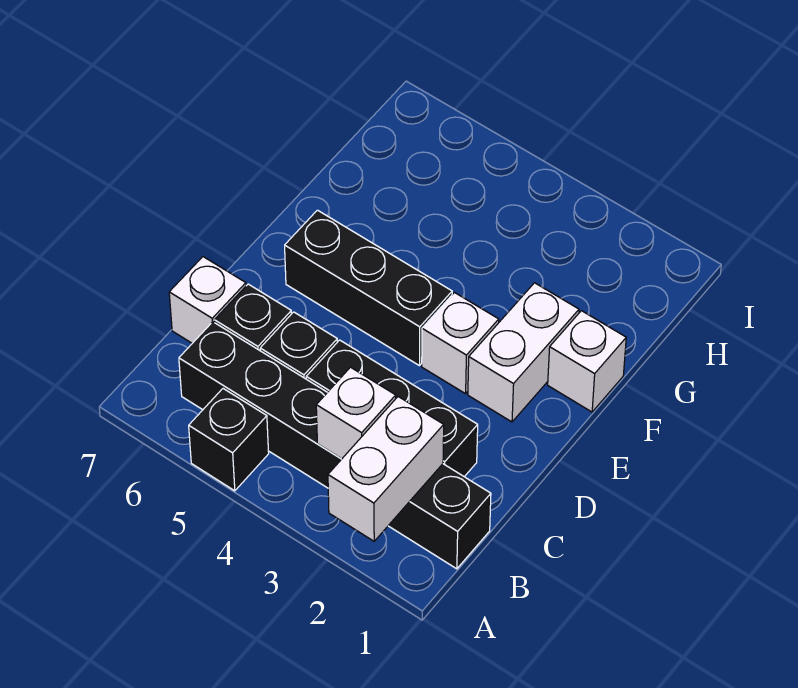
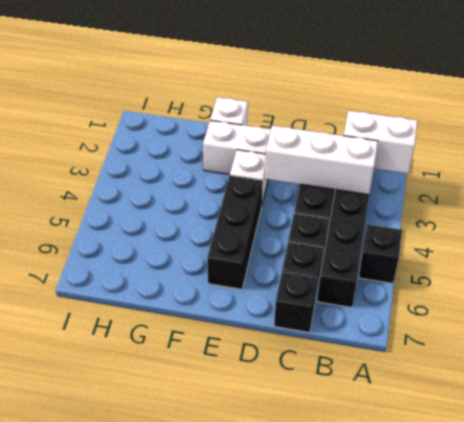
white 1x1 brick [316,367,396,459] -> white 1x3 brick [265,126,378,195]
white 1x1 brick [169,257,246,343] -> black 1x1 brick [274,272,318,333]

